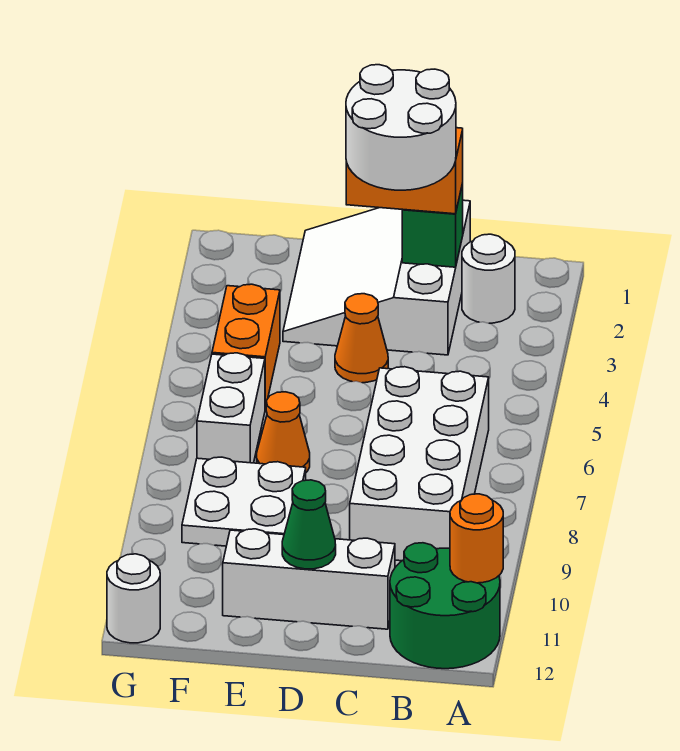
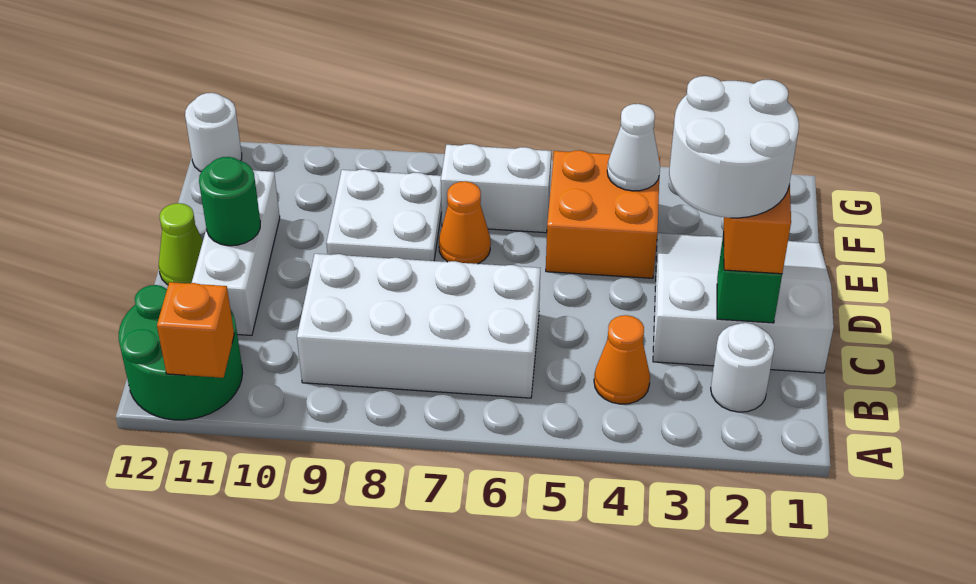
orange 1x1 round brick [450,494,503,583] -> orange 1x1 brick [157,282,234,378]
orange 1x1 cone [335,294,388,383] -> orange 1x1 cone moved to [594,315,650,404]
green 1x1 cone [282,480,336,569] -> green 1x1 round brick [199,157,260,246]
none -> lime 1x1 cone [159,203,203,285]
orange 1x2 brick [212,284,280,409] -> orange 2x2 brick [546,150,660,278]
none -> white 1x1 cone [607,104,660,191]

